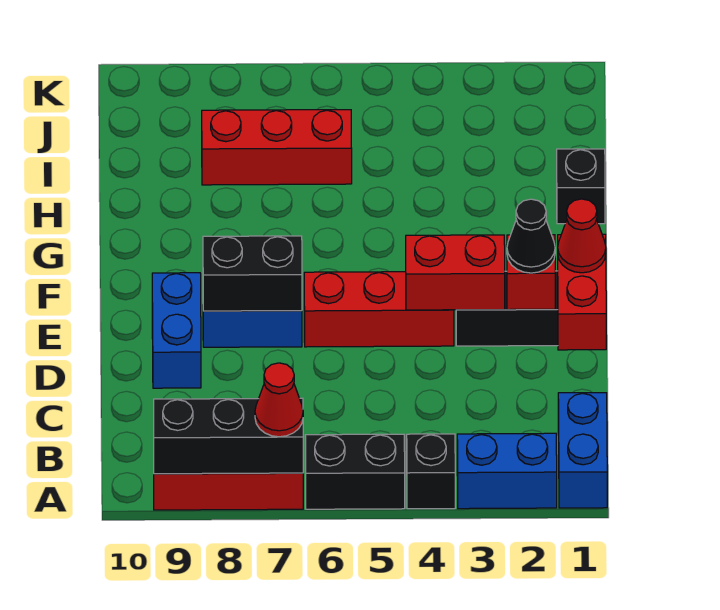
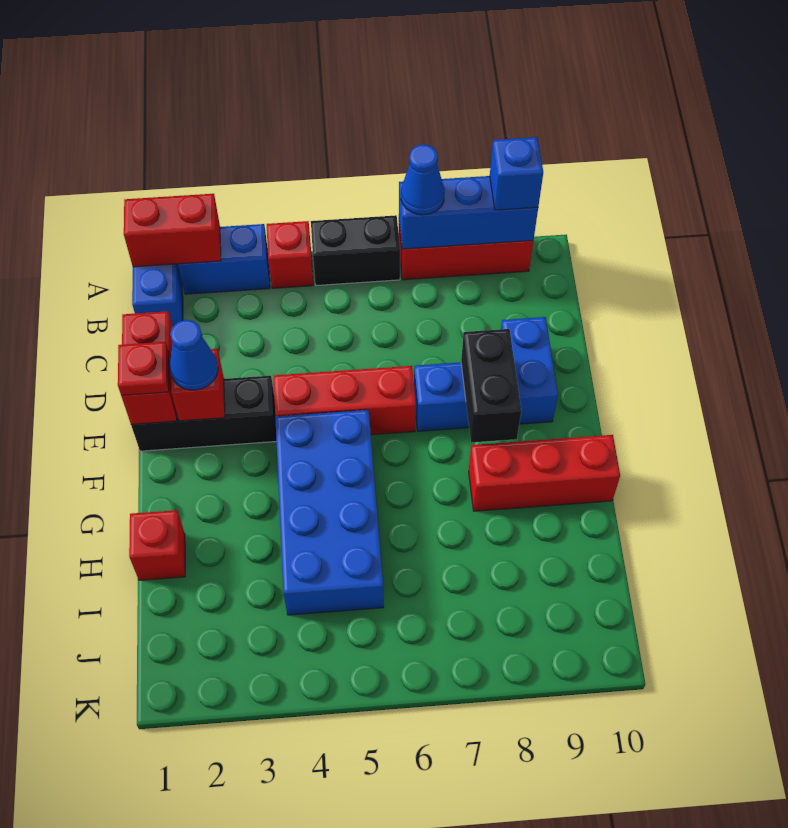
black 1x1 brick [407,434,455,509] -> red 1x1 brick [267,221,313,288]
black 1x3 brick [154,398,303,474] -> blue 1x3 brick [399,176,538,249]
red 1x1 cone [255,363,303,437] -> blue 1x1 cone [401,144,445,215]
none -> blue 1x1 brick [490,137,543,210]
red 1x1 cone [558,199,606,273] -> red 1x1 plate [118,342,169,396]
black 1x1 cone [507,199,555,273] -> blue 1x1 cone [170,320,218,390]
red 1x2 brick [406,235,505,310] -> red 1x2 brick moved to [124,194,221,267]
black 1x2 brick [203,236,302,311] -> black 1x2 brick turned to [461,329,521,443]
none -> blue 2x4 brick [275,410,384,615]
black 1x1 brick [557,149,605,224] -> red 1x1 brick [129,510,185,580]
red 1x3 brick [202,110,352,185] -> red 1x3 brick moved to [469,435,620,511]

